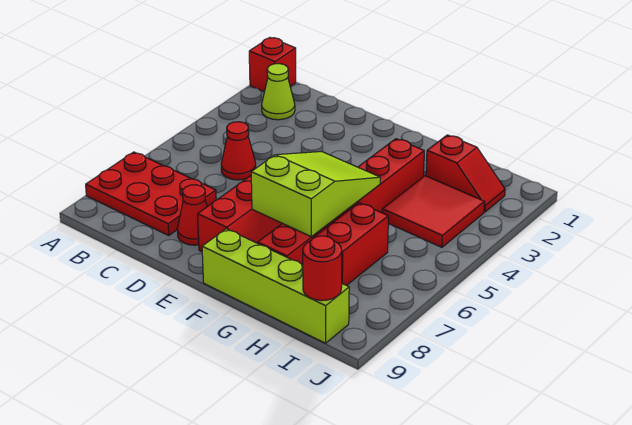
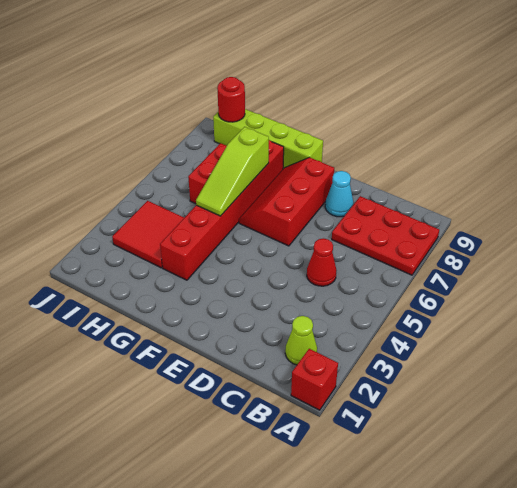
red 1x1 cone [177,185,207,245] -> cyan 1x1 cone [325,171,353,217]
lime 2x3 slope [251,152,380,237] -> lime 1x3 slope [196,127,269,216]
red 1x2 slope [426,135,505,212] -> none

